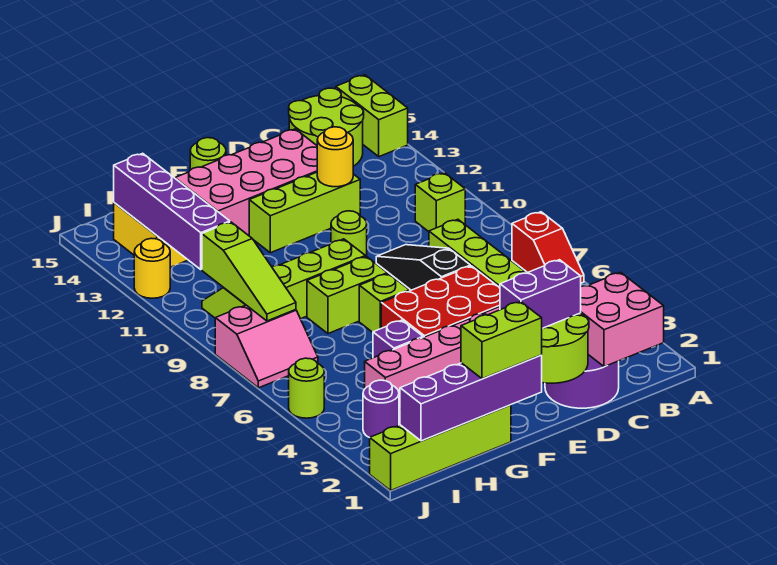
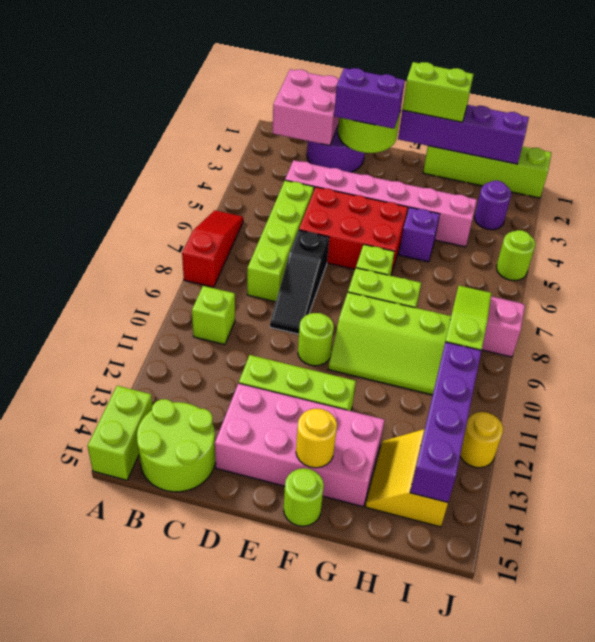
red 1x2 slope [512,212,584,283] -> red 1x3 slope [182,210,243,287]
yellow 1x1 round brick [317,127,353,187] -> yellow 1x1 round brick moved to [296,408,337,468]

